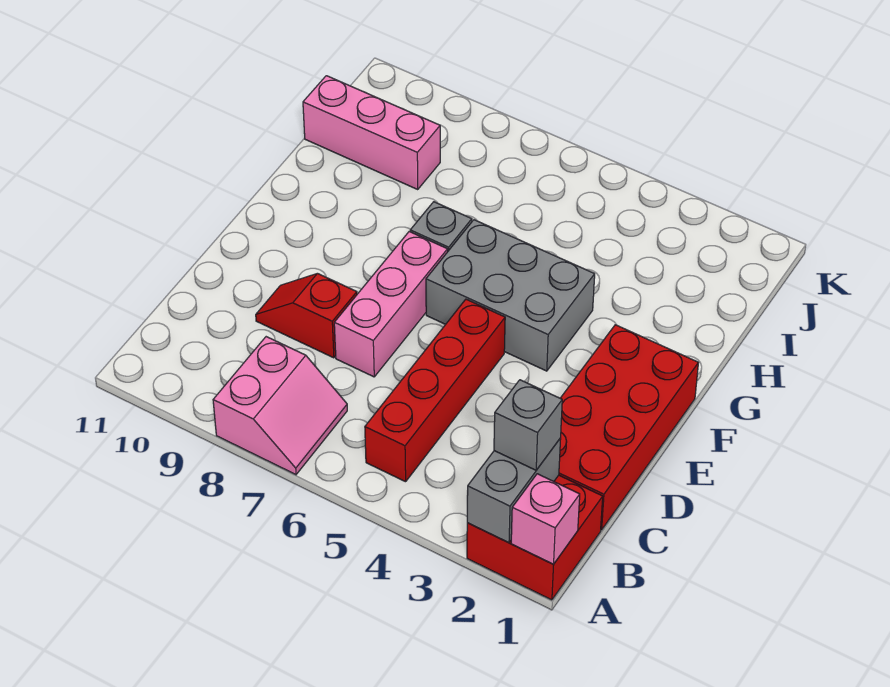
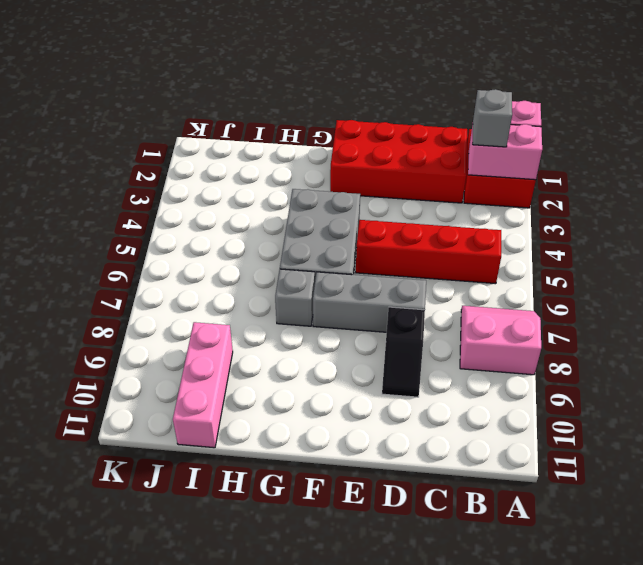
grey 1x2 brick [467,438,561,543] -> pink 1x2 brick [468,124,542,180]
pink 1x3 brick [334,232,448,377] -> grey 1x3 brick [313,272,426,332]
red 1x2 slope [256,273,357,358] -> black 1x2 slope [382,307,425,397]

